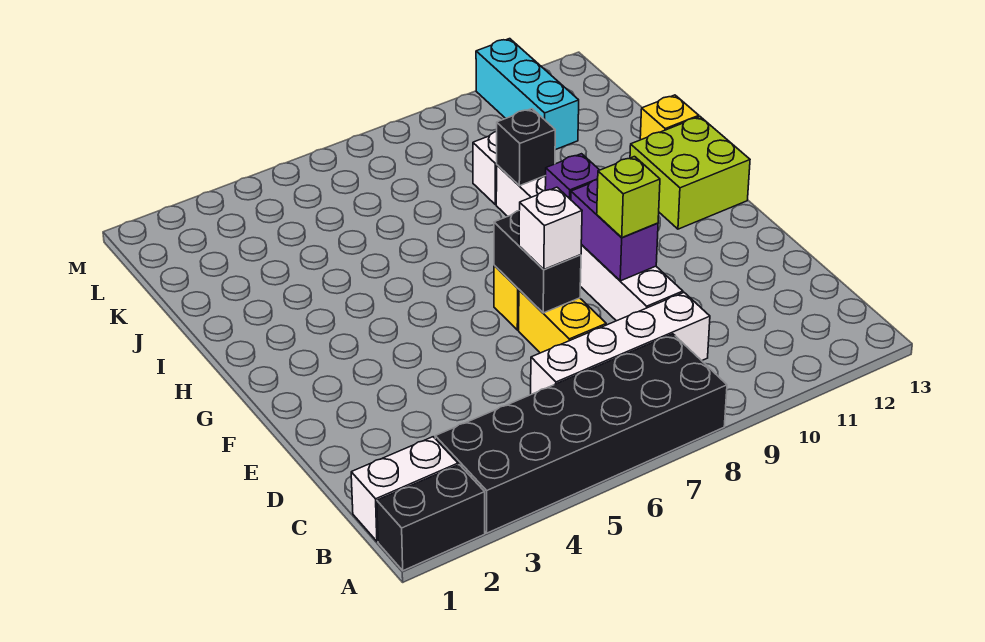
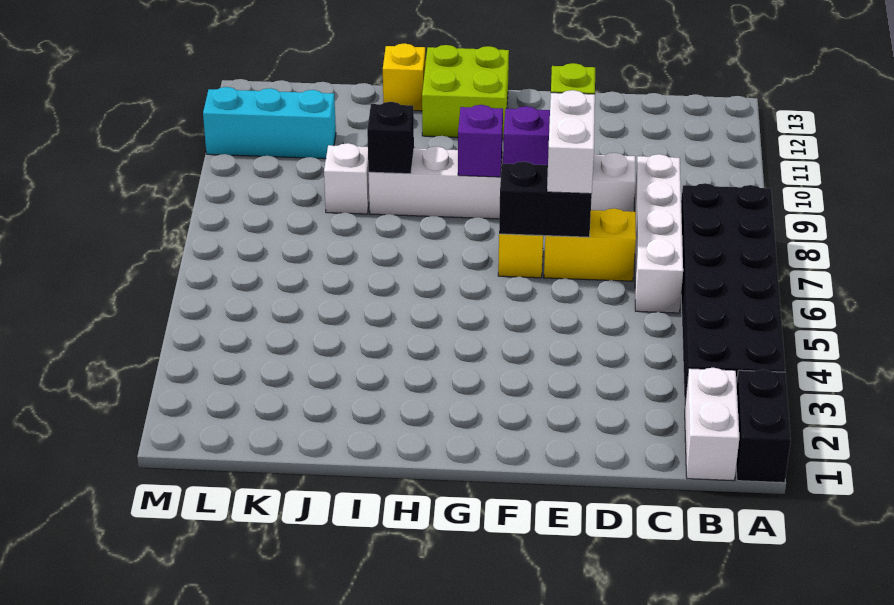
white 1x1 brick [519,187,582,269] -> white 1x2 brick [547,90,595,194]

